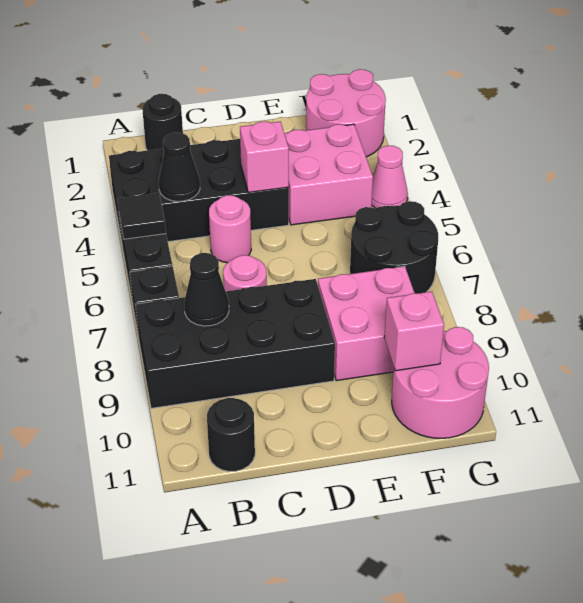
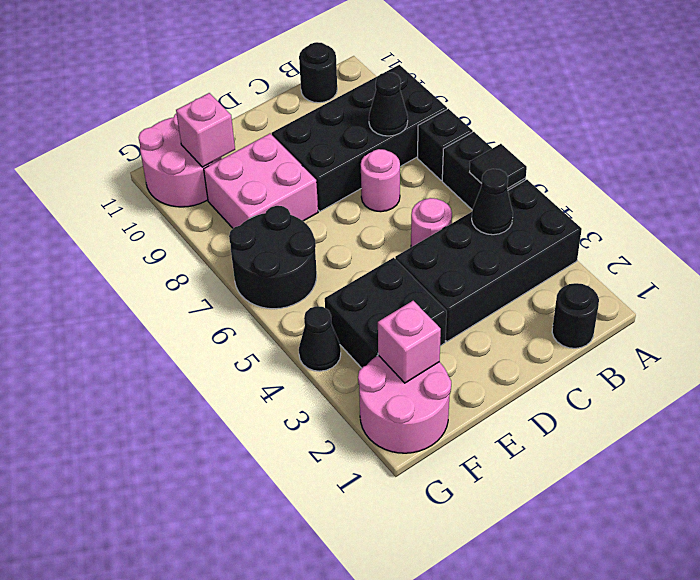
pink 1x1 brick [240,122,289,192] -> pink 1x1 brick moved to [378,301,441,383]
pink 2x2 brick [284,124,373,225] -> black 2x2 brick [325,258,447,368]
pink 1x1 cone [372,146,408,208] -> black 1x1 cone [299,306,341,371]

